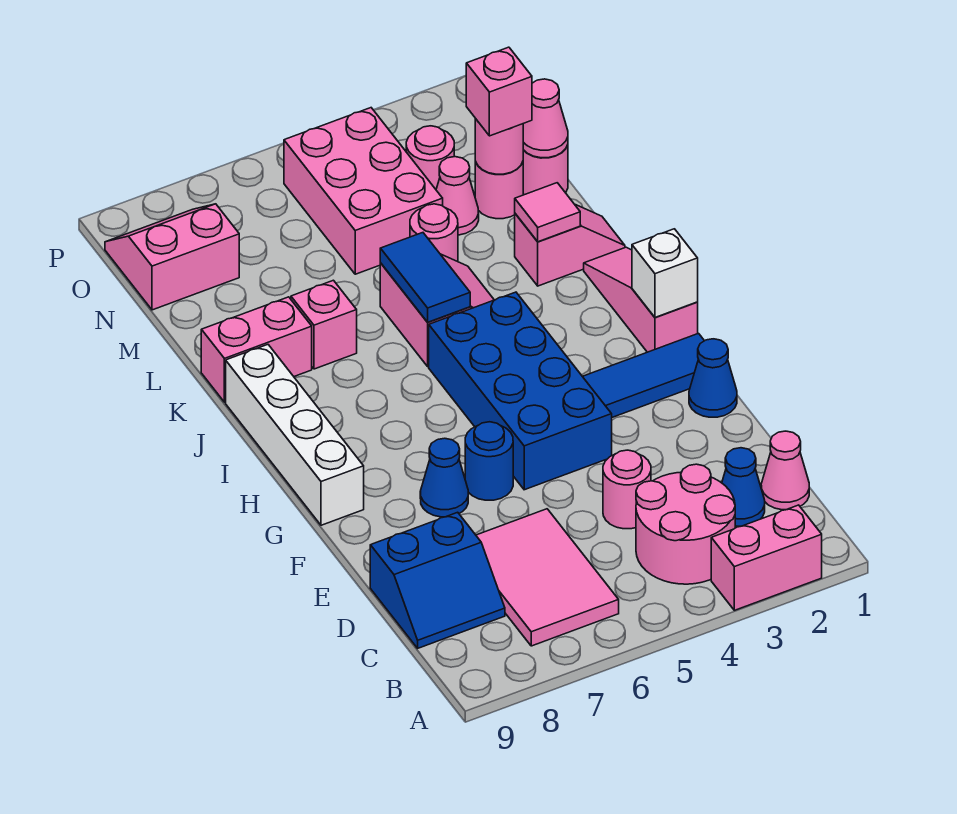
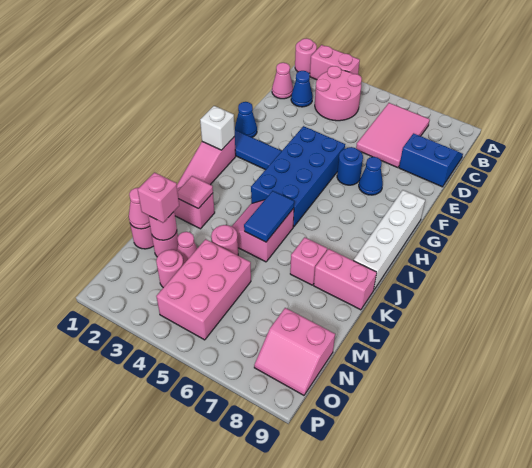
pink 1x1 round brick [603,450,651,529] -> pink 1x1 round brick moved to [295,38,317,73]

